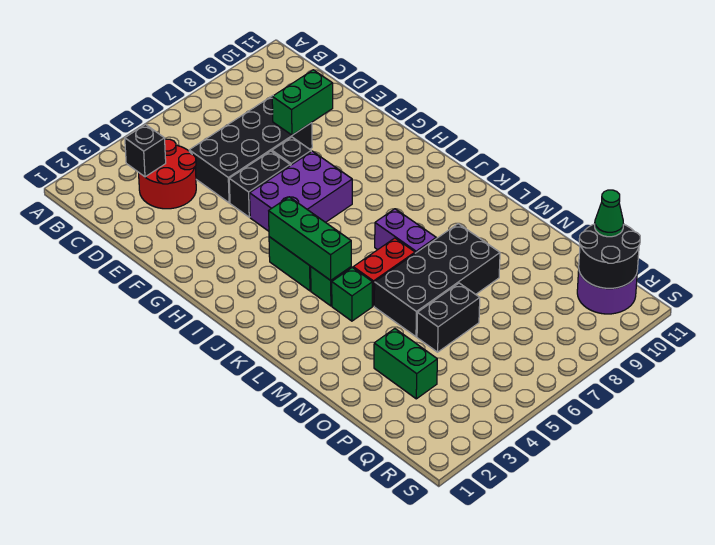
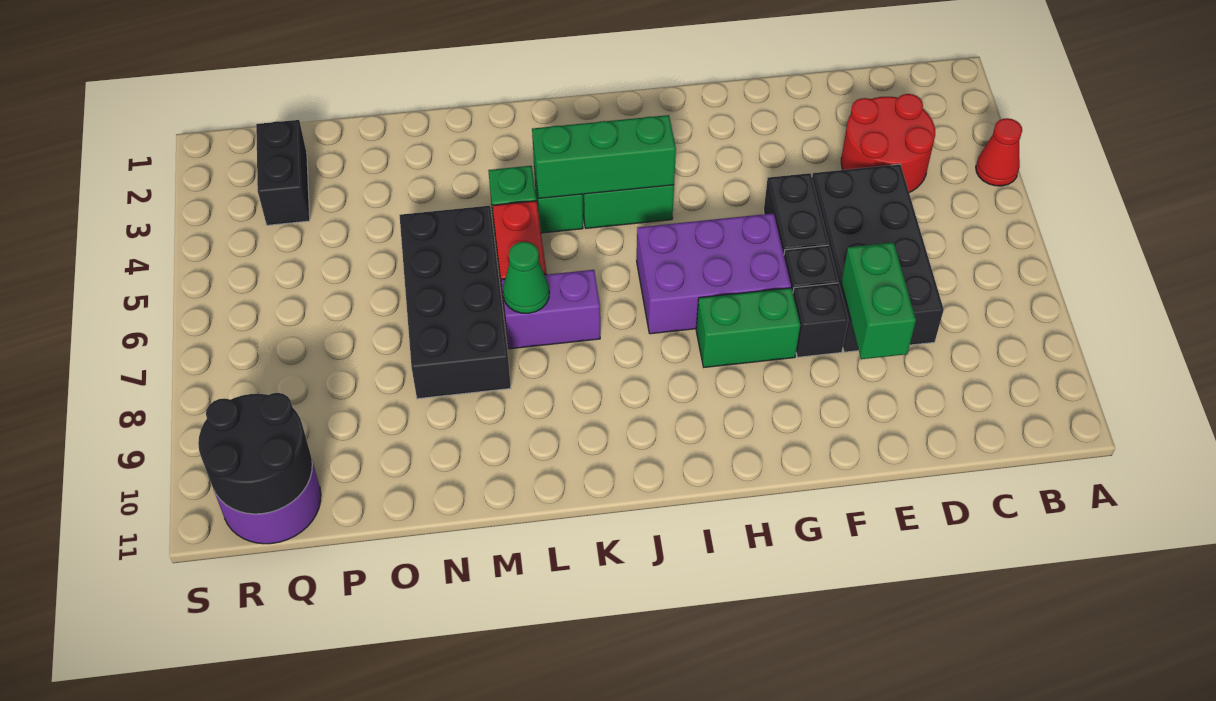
none -> red 1x1 cone [976,118,1022,186]
black 1x1 brick [125,124,166,177] -> black 1x1 brick moved to [793,283,848,357]
purple 2x3 brick [250,151,352,231] -> purple 2x3 brick turned to [637,213,791,334]
green 1x2 brick [374,329,437,399] -> green 1x2 brick moved to [696,288,800,367]
black 1x2 brick [417,283,480,352] -> black 1x2 brick moved to [256,120,310,225]
green 1x1 cone [595,190,624,237] -> green 1x1 cone moved to [503,242,549,313]

